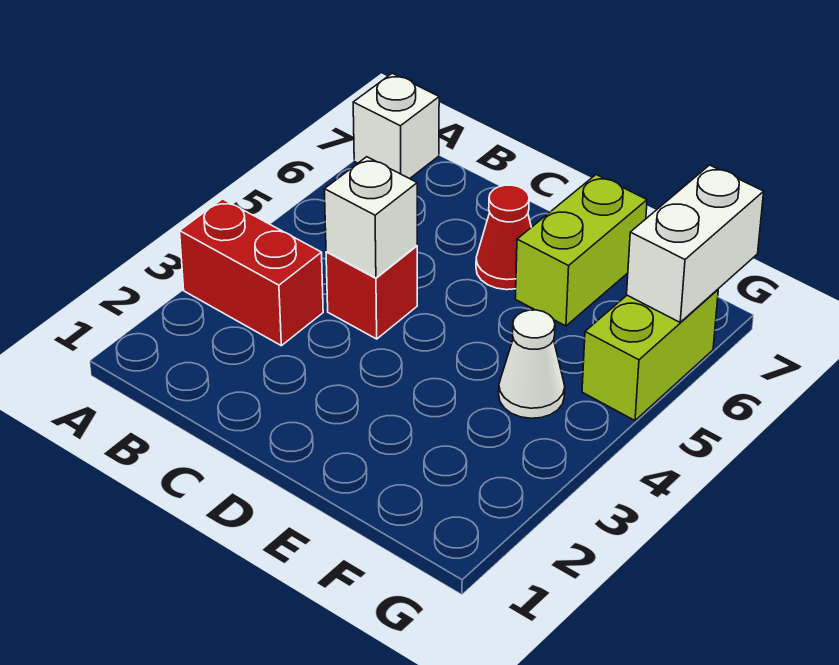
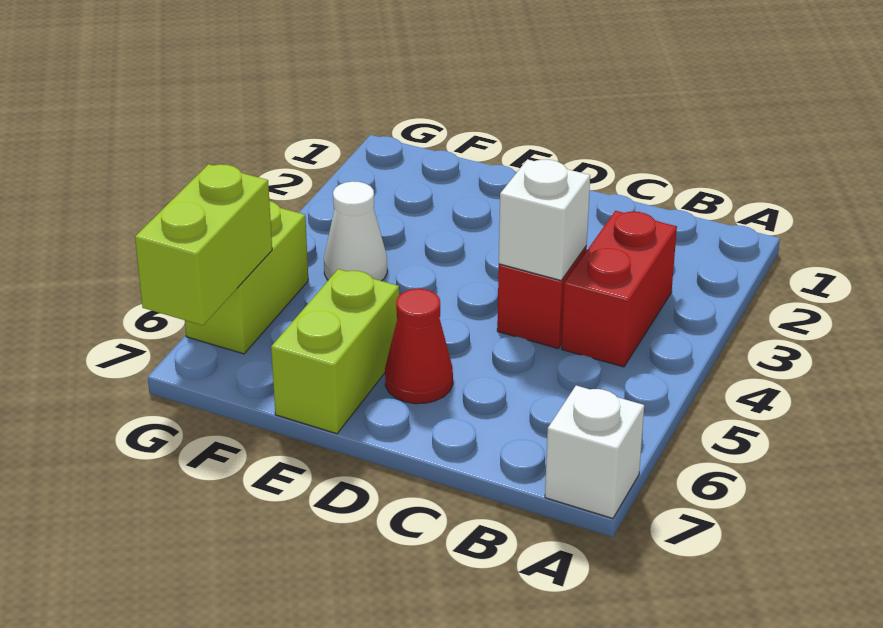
red 1x2 brick [180,199,323,346] -> red 1x2 brick turned to [562,211,677,367]
white 1x2 brick [627,165,764,322] -> lime 1x2 brick [135,164,272,325]

